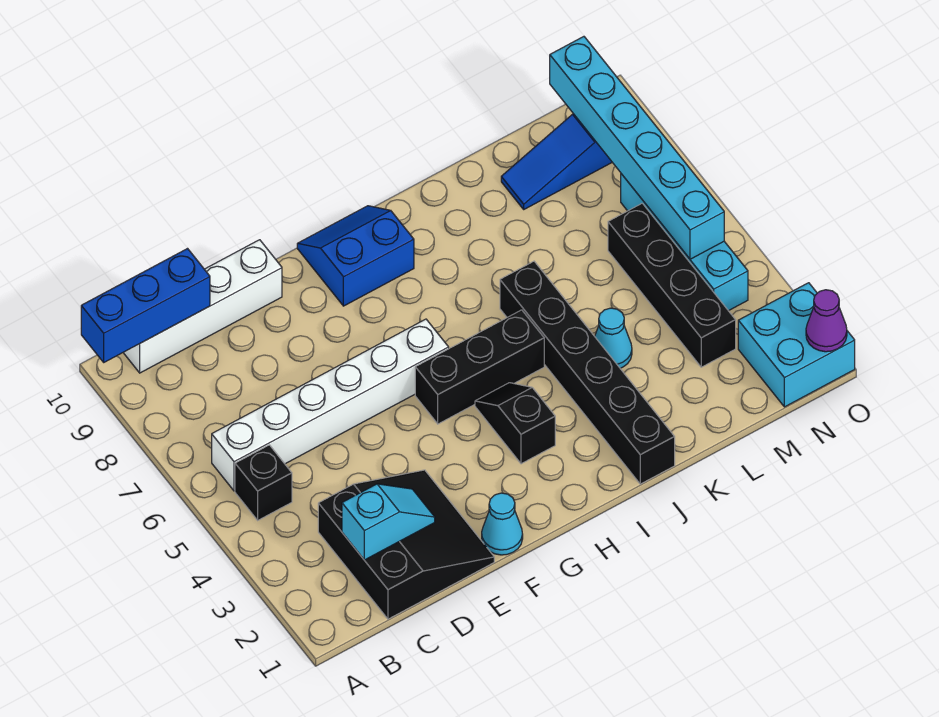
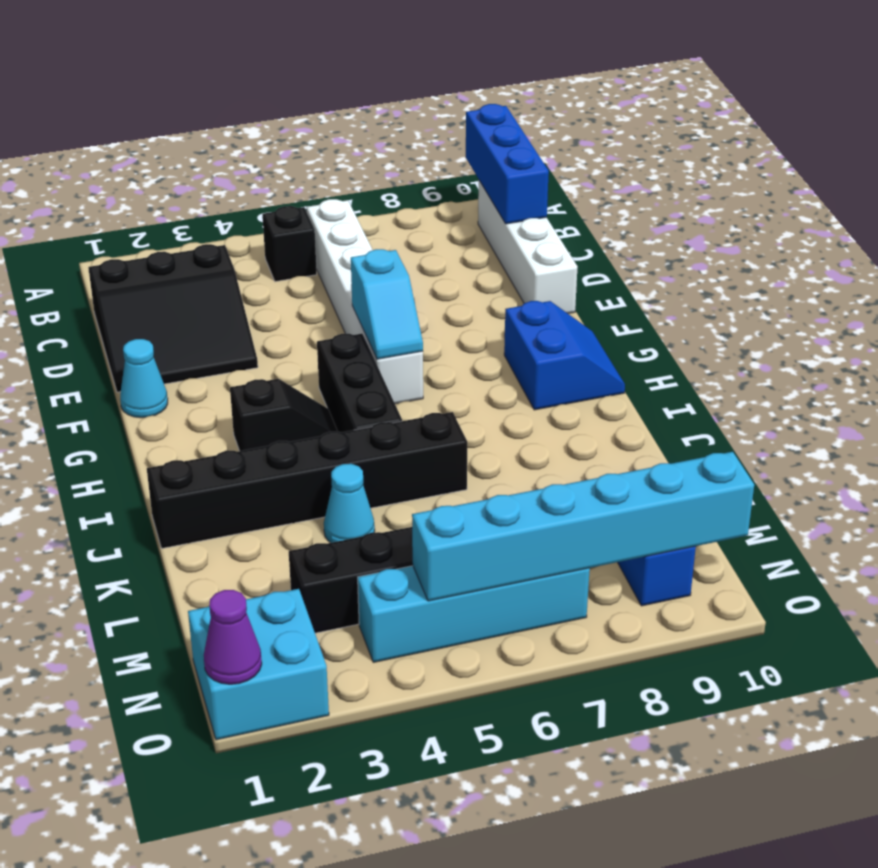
cyan 1x2 slope [342,484,435,560] -> cyan 1x2 slope moved to [351,249,423,359]

